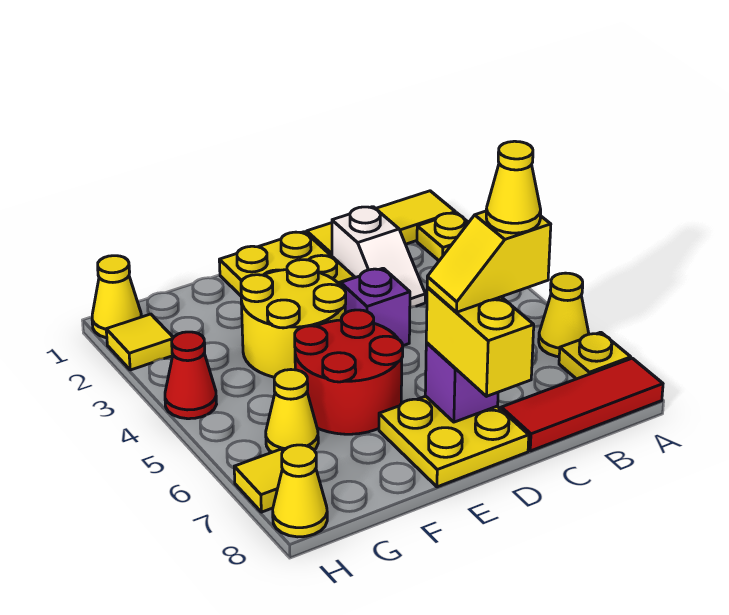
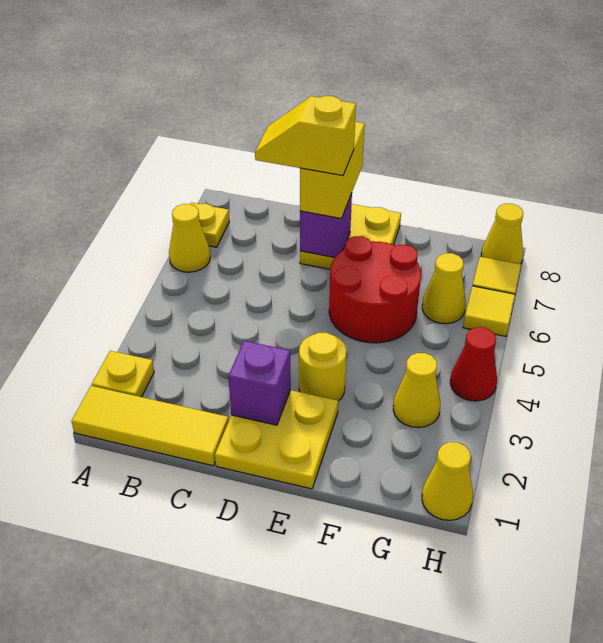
red 1x3 tile [501,358,663,451] -> none
white 1x2 slope [332,207,425,308] -> none
yellow 1x2 slope [427,211,551,312] -> yellow 1x2 slope turned to [255,96,356,176]
yellow 1x1 cone [486,141,541,233] -> yellow 1x1 cone moved to [393,353,440,428]
purple 1x1 brick [341,268,410,346] -> purple 1x1 brick moved to [228,341,291,425]
yellow 2x2 round brick [241,260,346,377] -> yellow 1x1 round brick [299,333,346,401]
yellow 1x1 tile [106,314,173,370] -> yellow 1x1 tile moved to [463,286,515,336]

